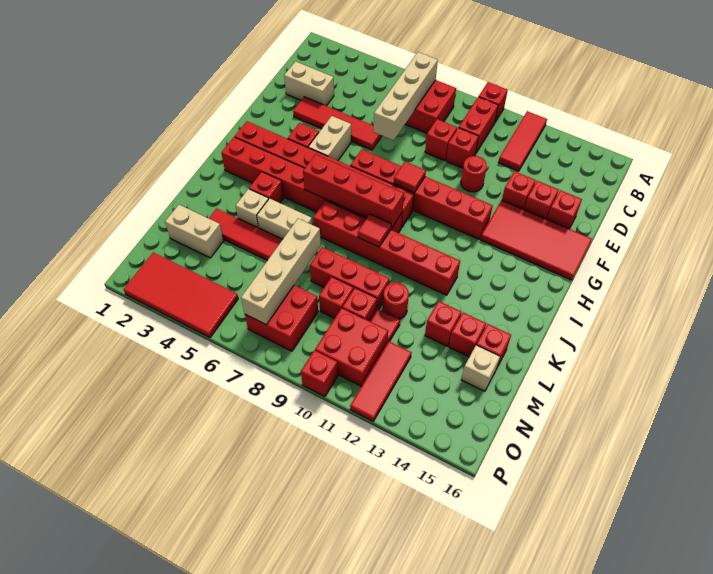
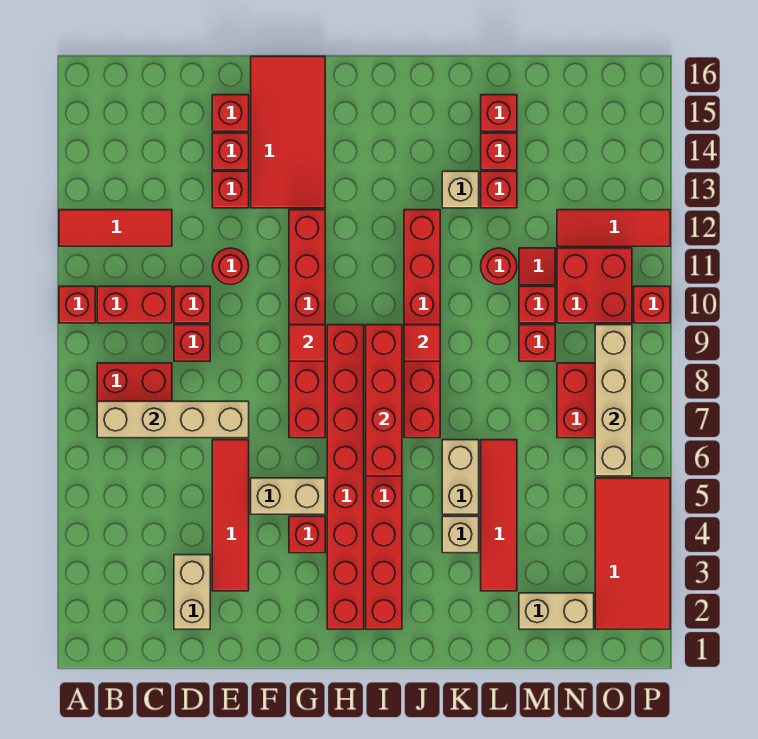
red 1x1 brick [249,172,284,203] -> none
tan 1x4 brick [241,219,321,325] -> tan 1x4 brick turned to [595,325,632,476]
red 1x3 brick [309,247,390,310] -> none
tan 1x2 brick [165,205,224,258] -> tan 1x2 brick turned to [519,593,594,629]
tan 1x1 brick [461,345,500,391] -> tan 1x1 brick moved to [442,171,479,208]

